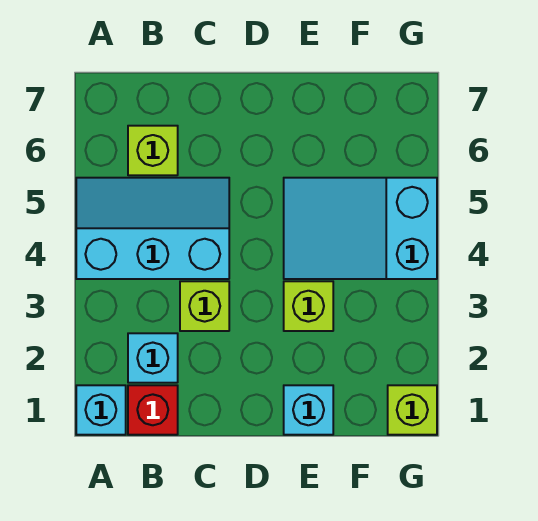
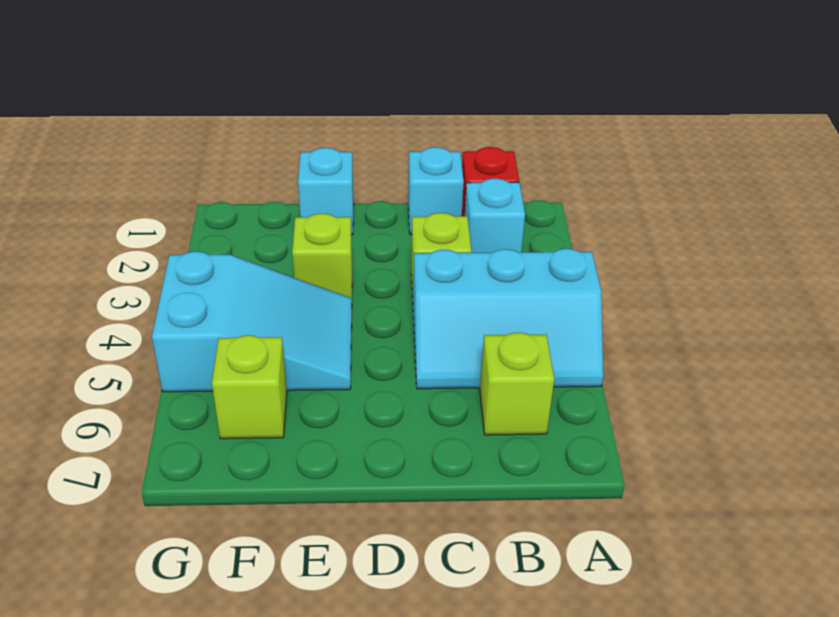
cyan 1x1 brick [76,385,126,435] -> cyan 1x1 brick moved to [408,147,464,234]
lime 1x1 brick [388,385,437,435] -> lime 1x1 brick moved to [212,335,287,439]

